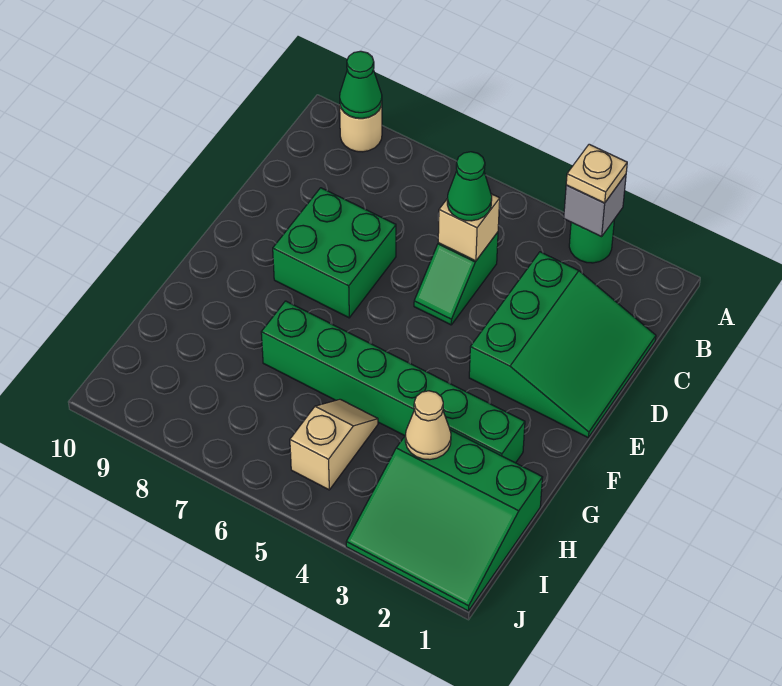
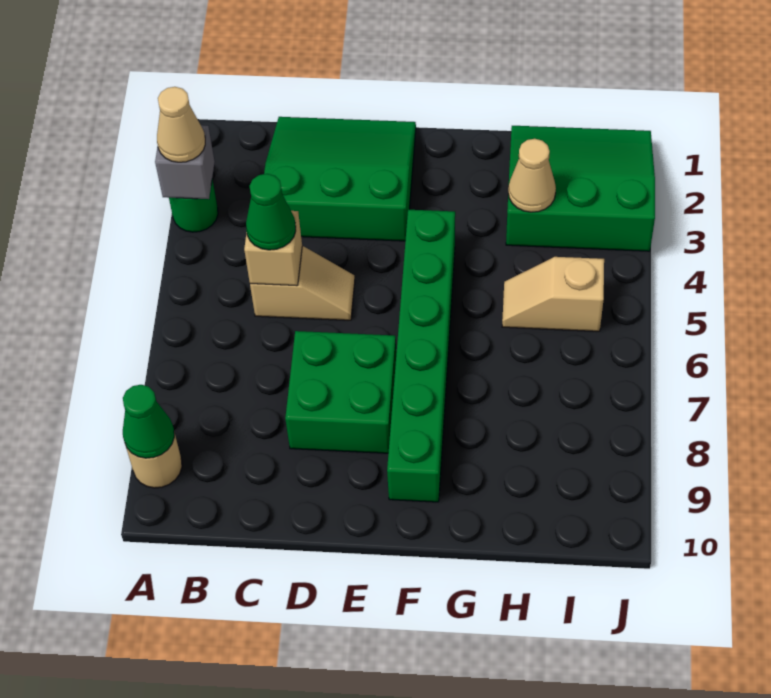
tan 1x1 plate [566,144,627,203] -> tan 1x1 cone [157,87,205,162]
green 1x2 slope [414,232,498,325] -> tan 1x2 slope [250,246,355,320]
green 1x6 brick [261,301,525,463] -> green 1x6 brick moved to [387,210,455,502]
green 3x3 slope [346,430,543,611] -> green 3x3 slope turned to [506,126,655,251]

